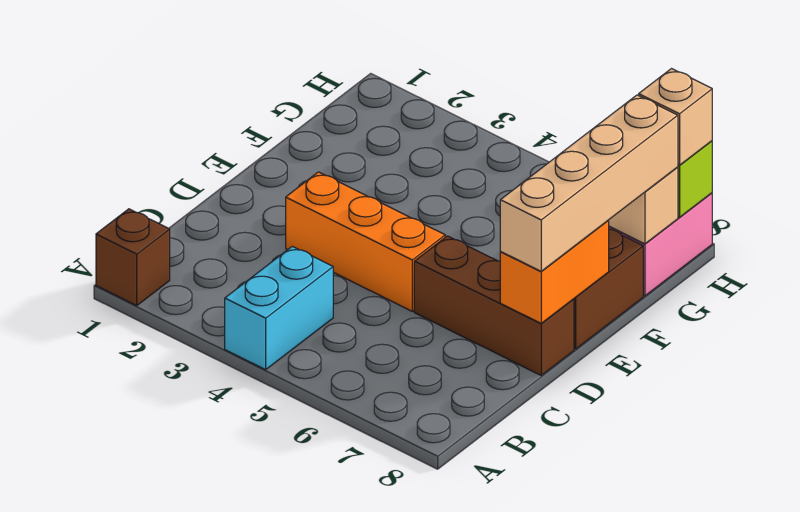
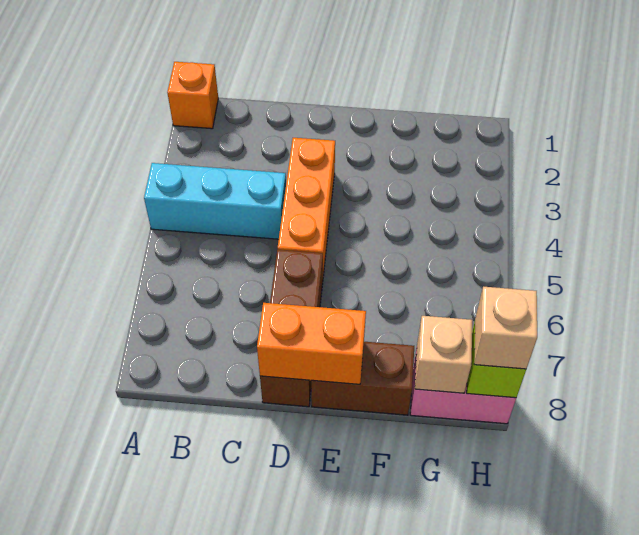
brown 1x1 brick [96,209,170,306] -> orange 1x1 brick [167,62,218,129]
cyan 1x2 brick [225,246,333,370] -> cyan 1x3 brick [144,163,286,239]
tan 1x4 brick [500,95,678,271] -> none

